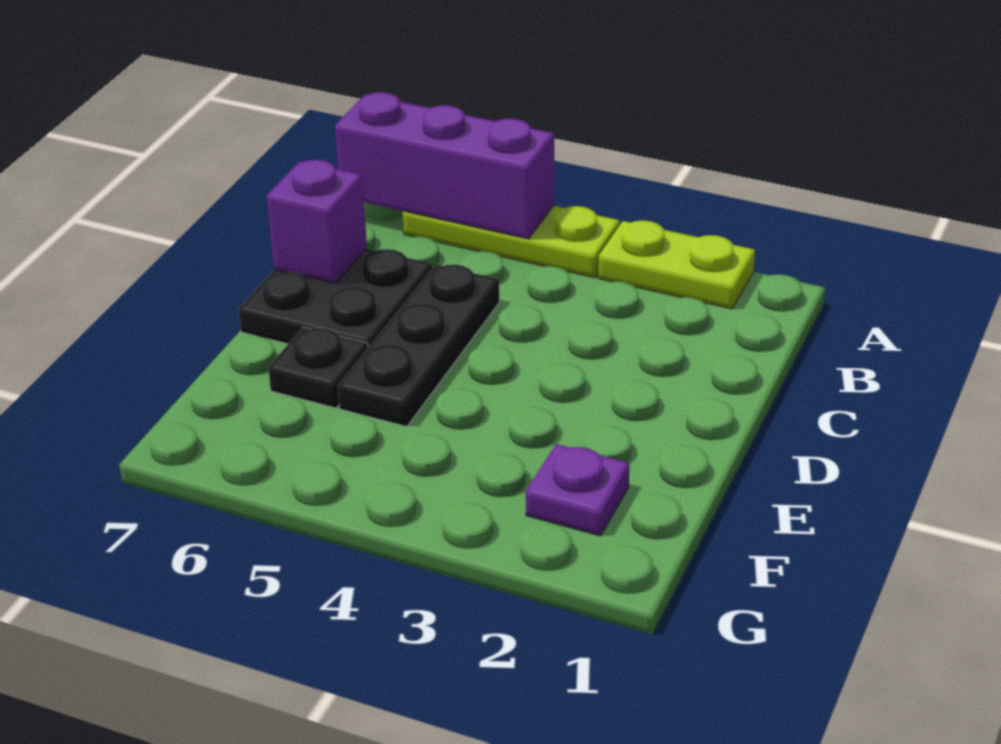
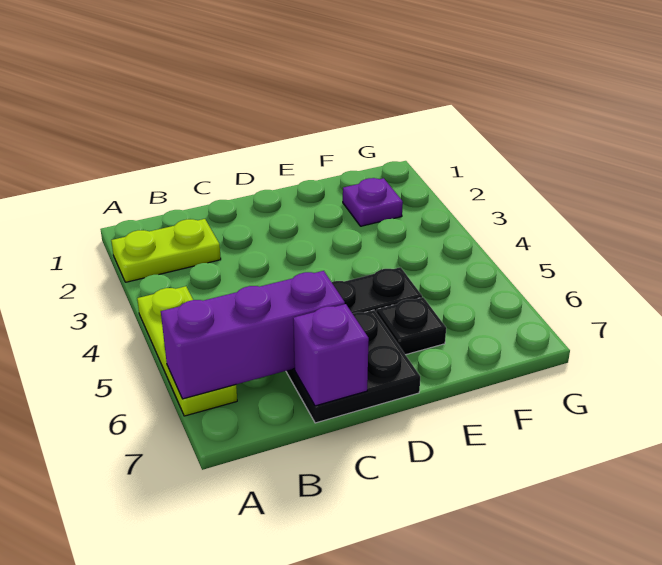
lime 1x2 plate [598,220,755,309] -> lime 1x2 plate turned to [111,219,221,282]
purple 1x3 brick [335,92,554,239] -> purple 1x3 brick turned to [161,271,345,399]

